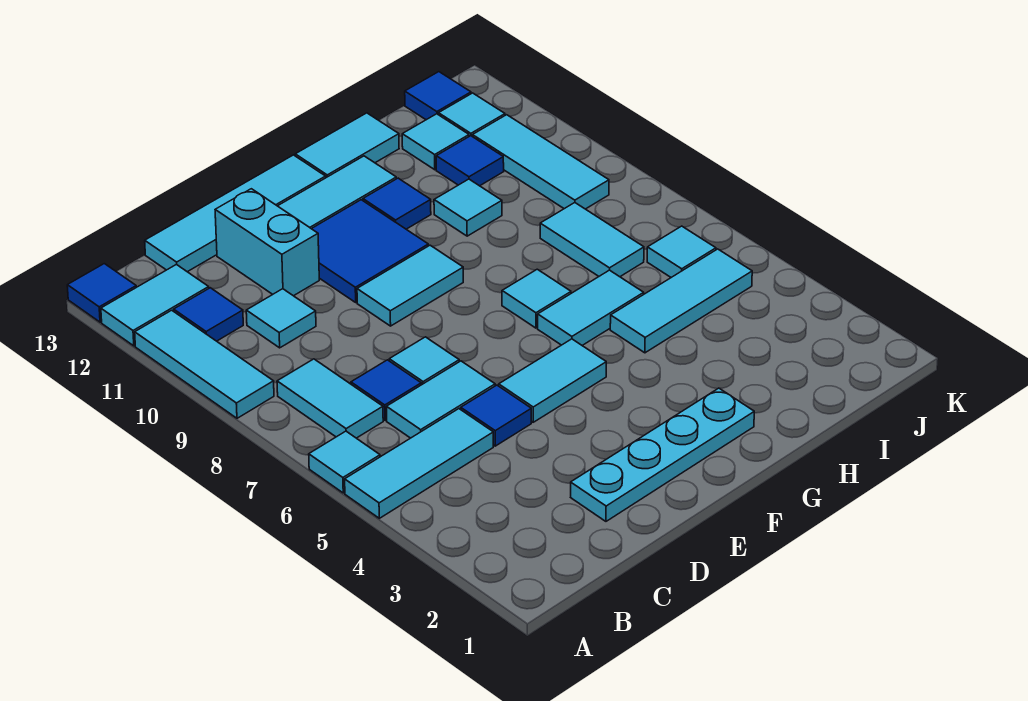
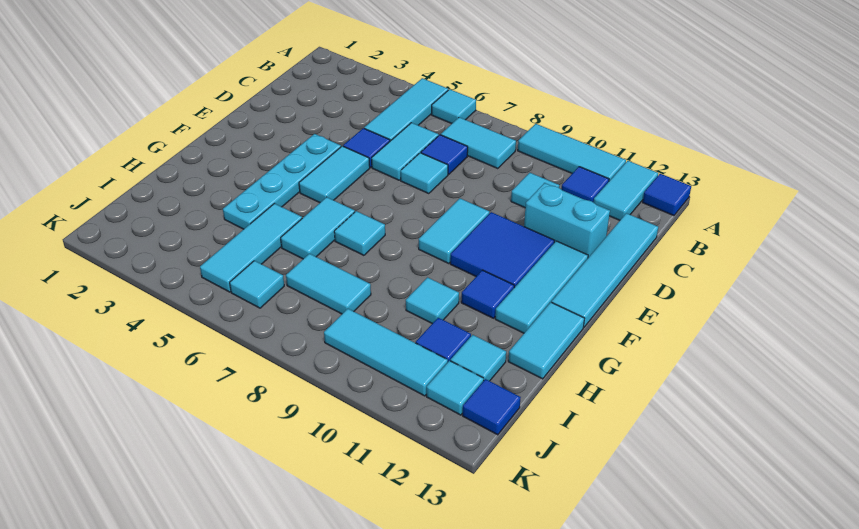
cyan 1x4 plate [571,388,754,521] -> cyan 1x4 plate moved to [223,134,341,229]

